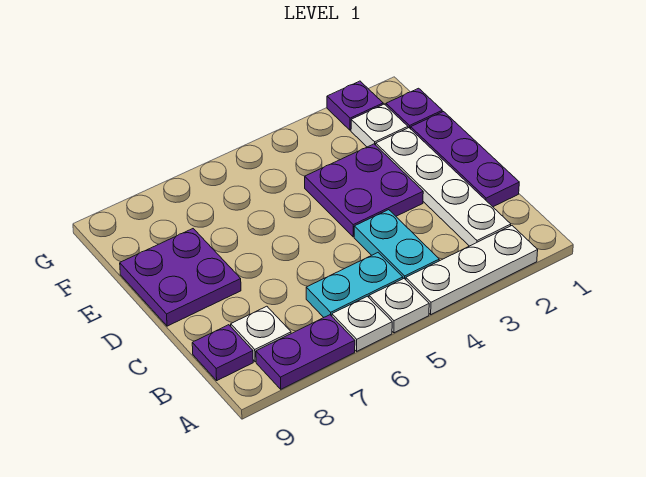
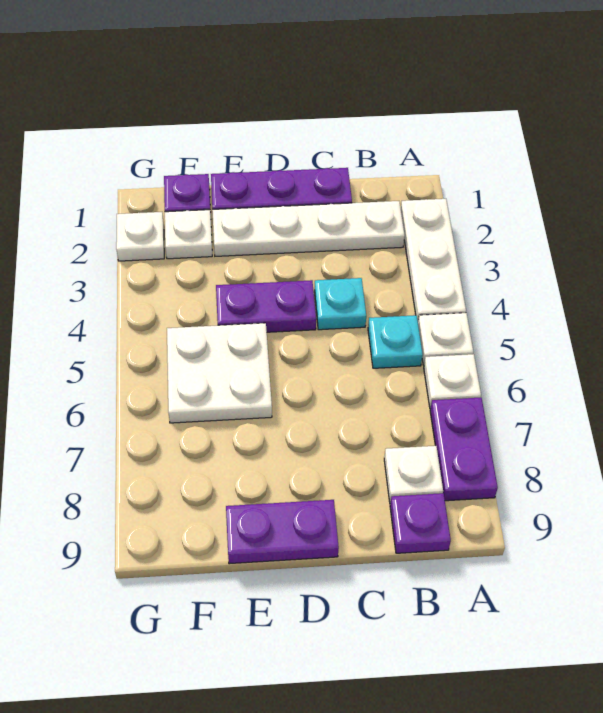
cyan 1x2 plate [354,210,439,280] -> cyan 1x1 plate [314,278,366,330]
cyan 1x2 plate [306,253,403,317] -> cyan 1x1 plate [368,315,423,368]
purple 2x2 plate [305,144,423,237] -> purple 1x2 plate [216,280,316,332]
purple 2x2 plate [120,229,241,326] -> purple 1x2 plate [226,500,339,564]
none -> white 2x2 plate [167,323,272,423]
purple 1x1 plate [327,81,383,130] -> white 1x1 plate [116,212,164,261]

